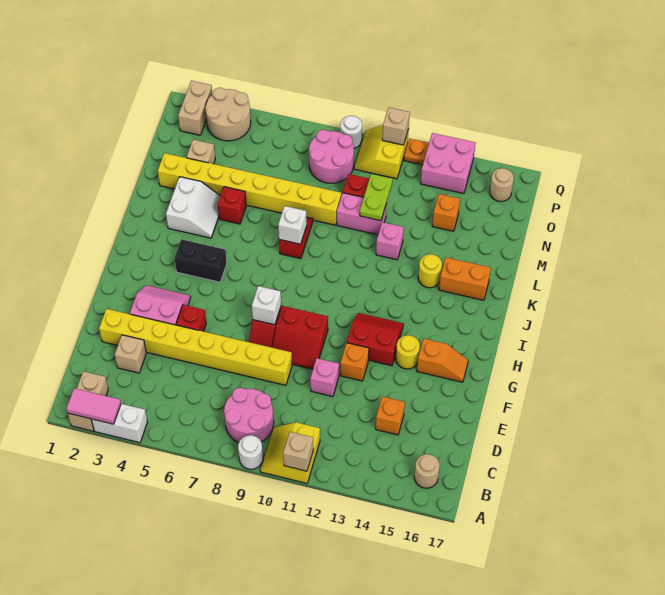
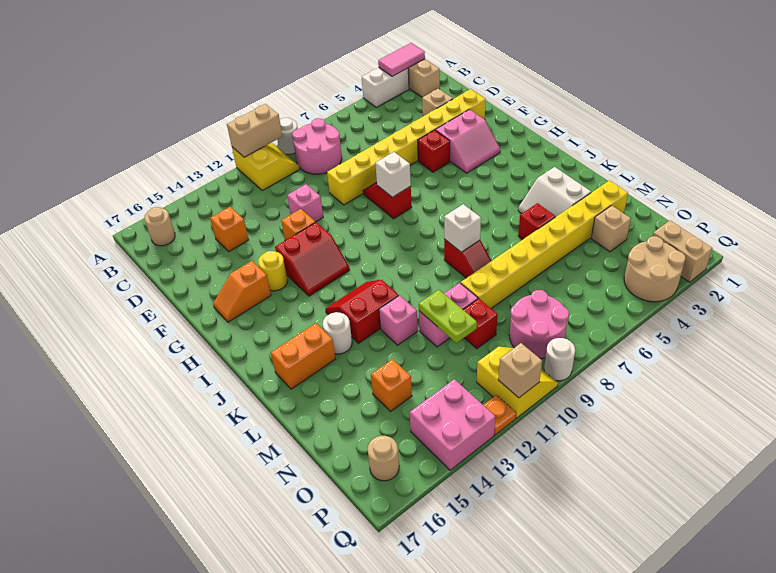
tan 1x1 brick [283,432,313,471] -> tan 1x2 brick [227,104,282,157]
red 2x2 slope [272,306,328,369] -> red 2x2 slope moved to [325,279,399,343]
black 1x2 brick [174,239,227,282] -> none
yellow 1x1 round brick [418,254,442,288] -> white 1x1 round brick [323,312,352,354]

